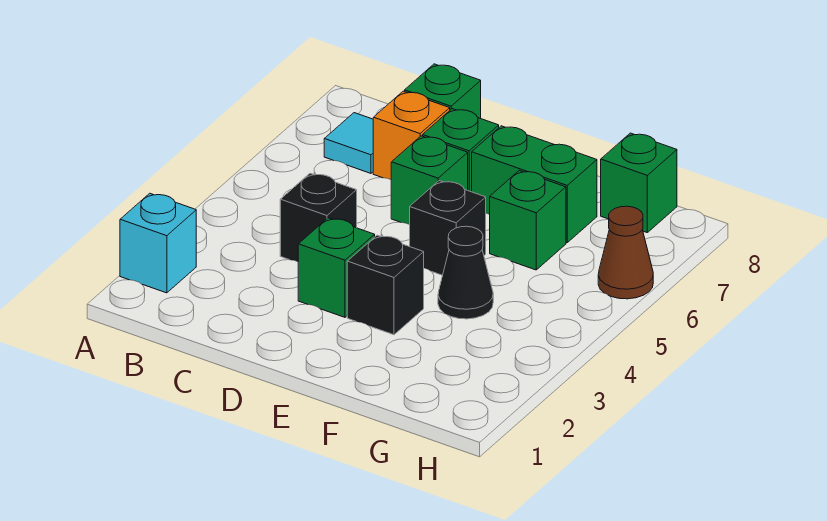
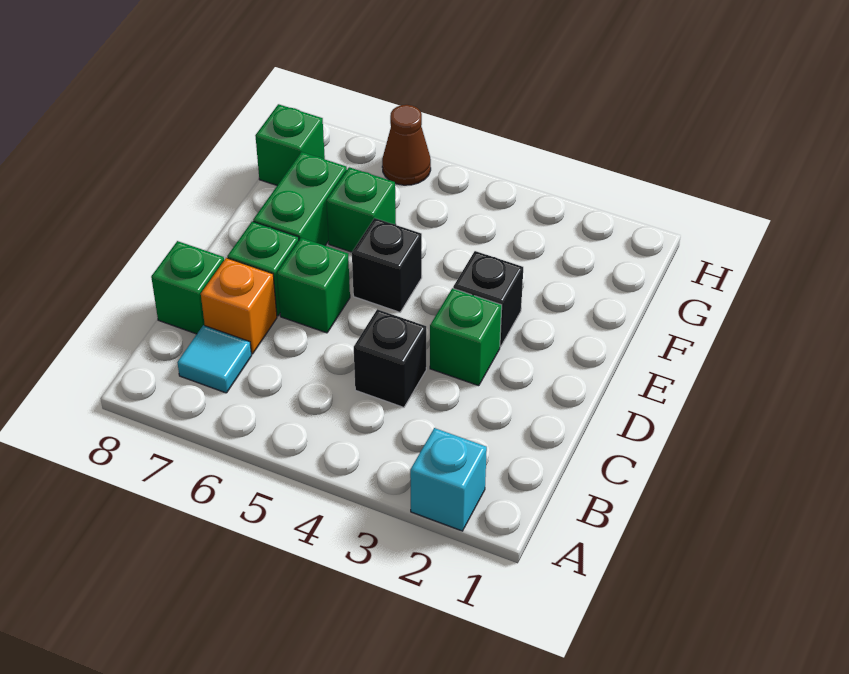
black 1x1 cone [438,226,493,319] -> none

